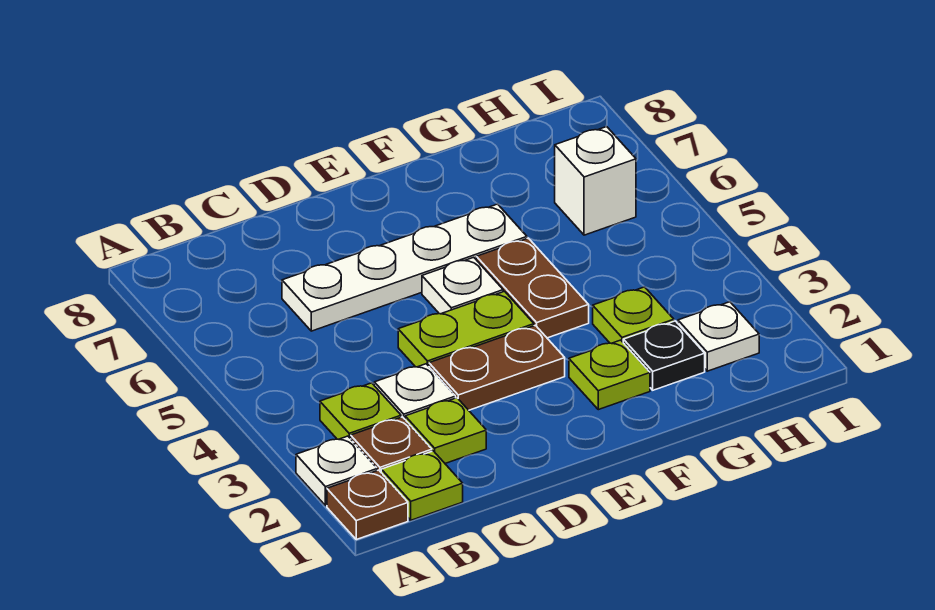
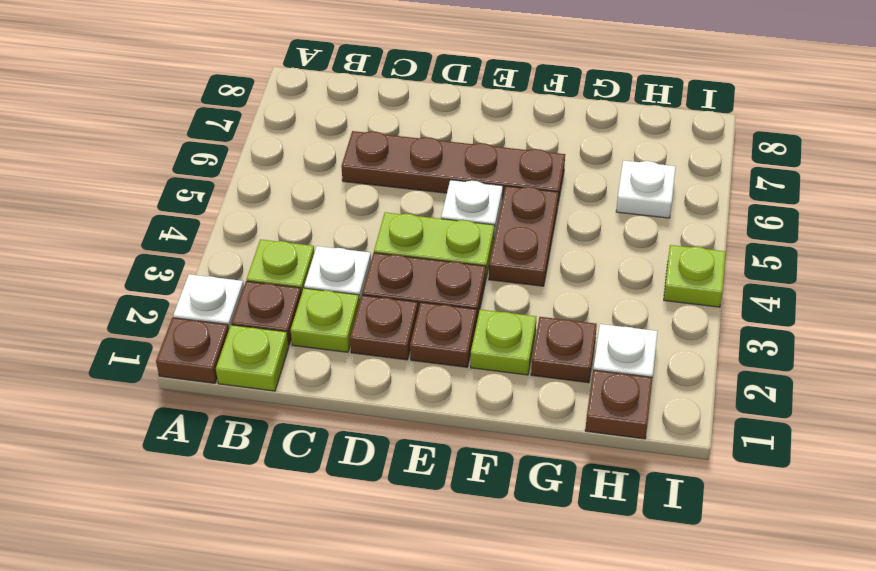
white 1x4 plate [282,204,527,331] -> brown 1x4 plate [341,131,565,202]
none -> brown 1x1 plate [350,295,418,360]
none -> brown 1x1 plate [410,302,477,367]
black 1x1 plate [623,321,705,390] -> brown 1x1 plate [531,317,597,383]
lime 1x1 plate [593,287,674,343] -> lime 1x1 plate moved to [664,245,726,307]
none -> brown 1x1 plate [585,370,653,439]
white 1x1 brick [555,127,636,235] -> white 1x1 plate [616,160,676,218]

